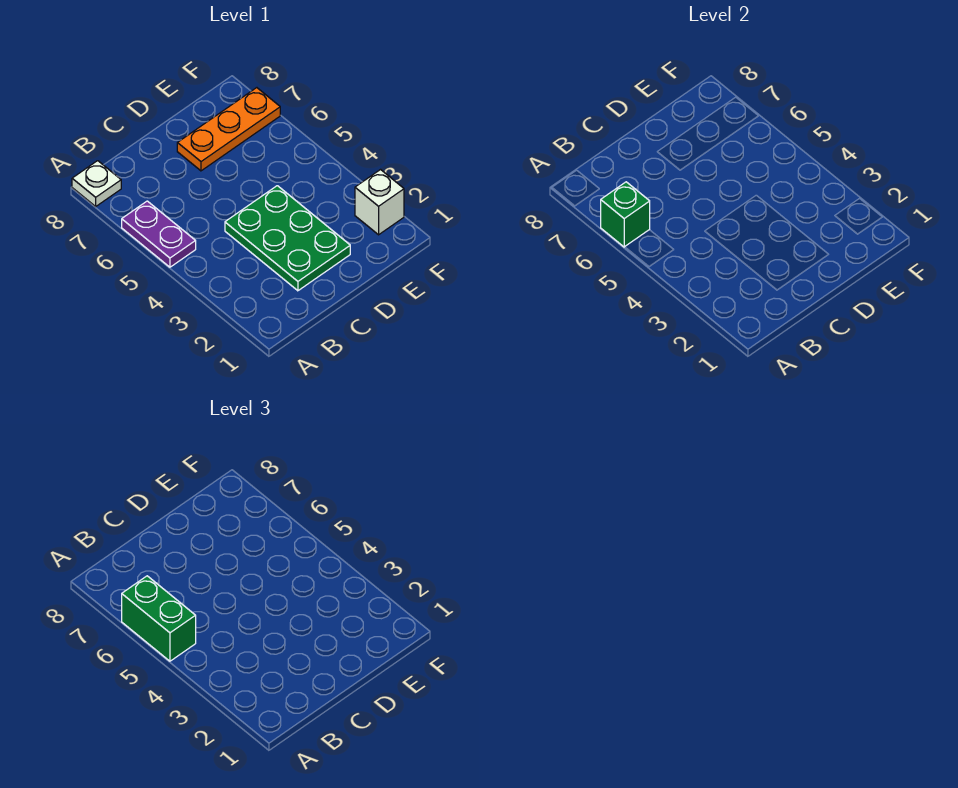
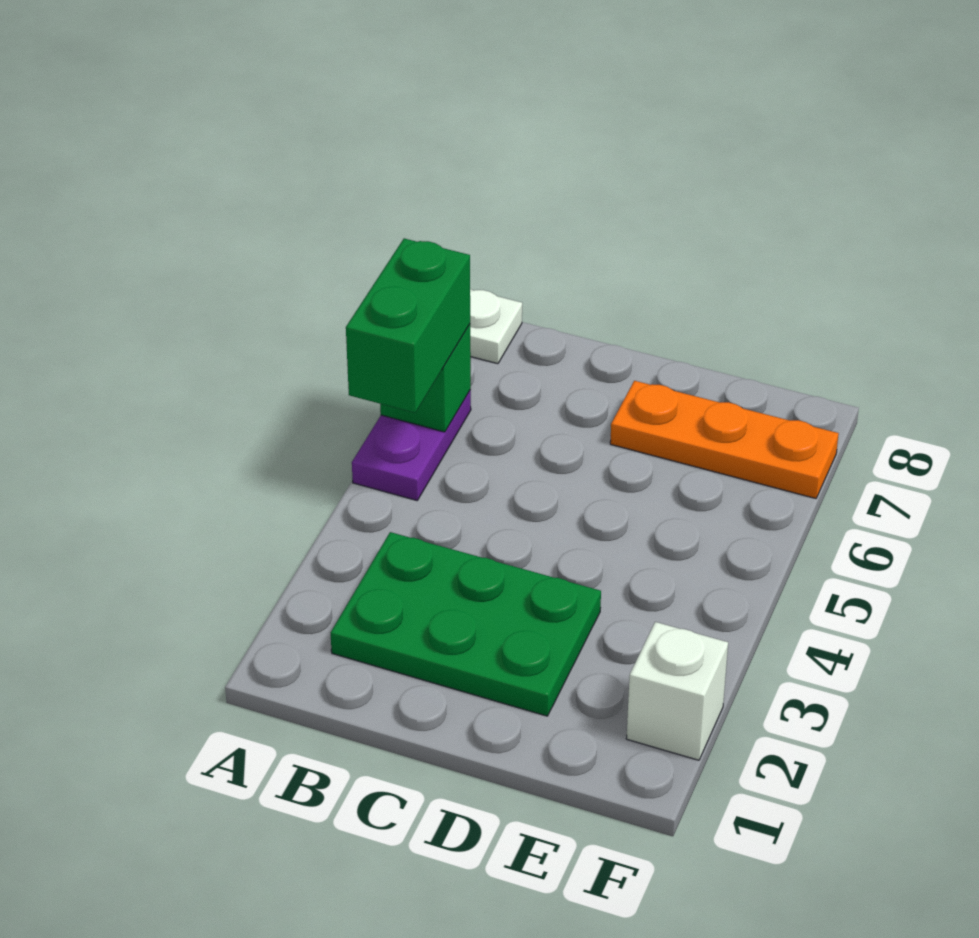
green 2x3 plate [225,186,350,291] -> green 2x3 plate turned to [331,532,601,716]

